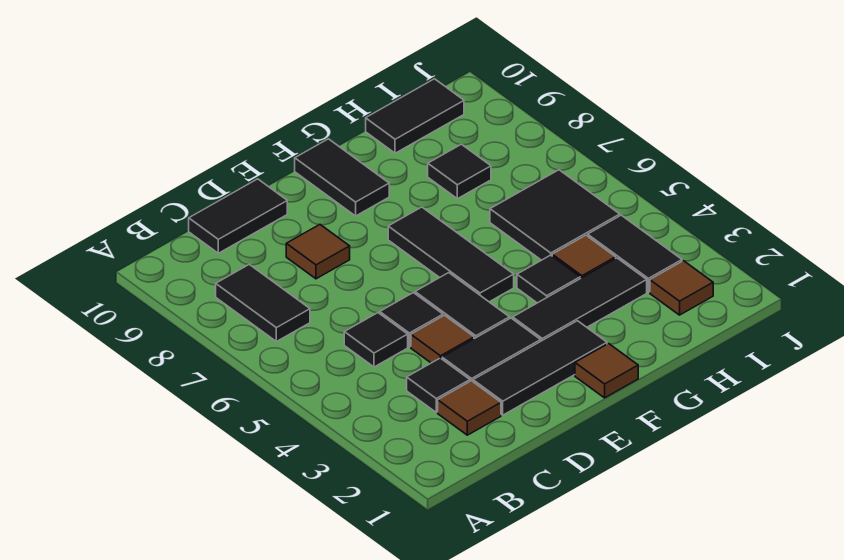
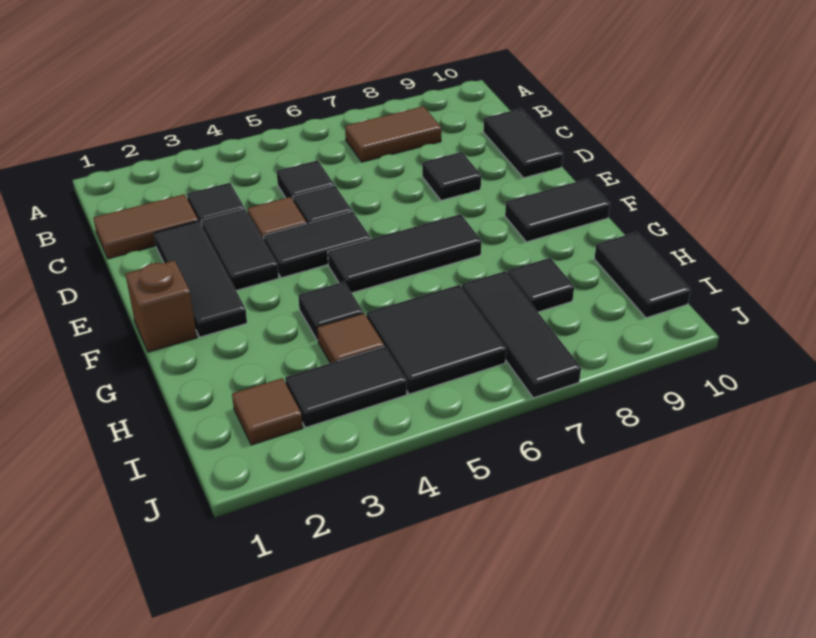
black 1x2 tile [216,264,310,342] -> brown 1x2 tile [345,106,441,162]
brown 1x1 tile [438,381,501,435] -> brown 1x2 tile [93,194,198,259]
brown 1x1 tile [286,225,350,279] -> black 1x1 tile [422,152,481,200]
brown 1x1 tile [575,344,638,398] -> brown 1x1 brick [125,260,197,352]
black 1x3 tile [512,258,647,341] -> black 1x3 tile moved to [462,271,581,398]

